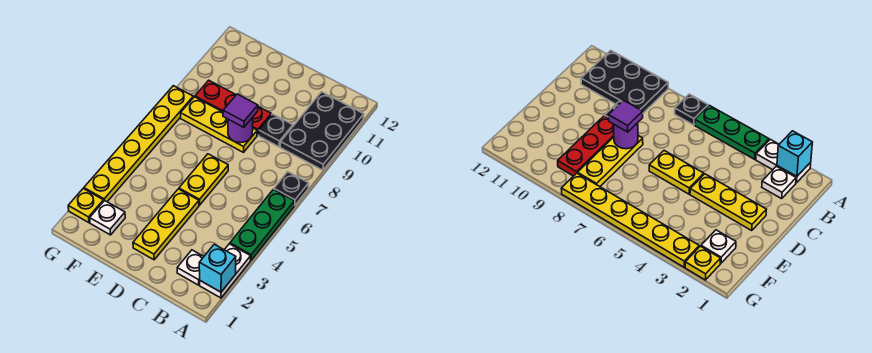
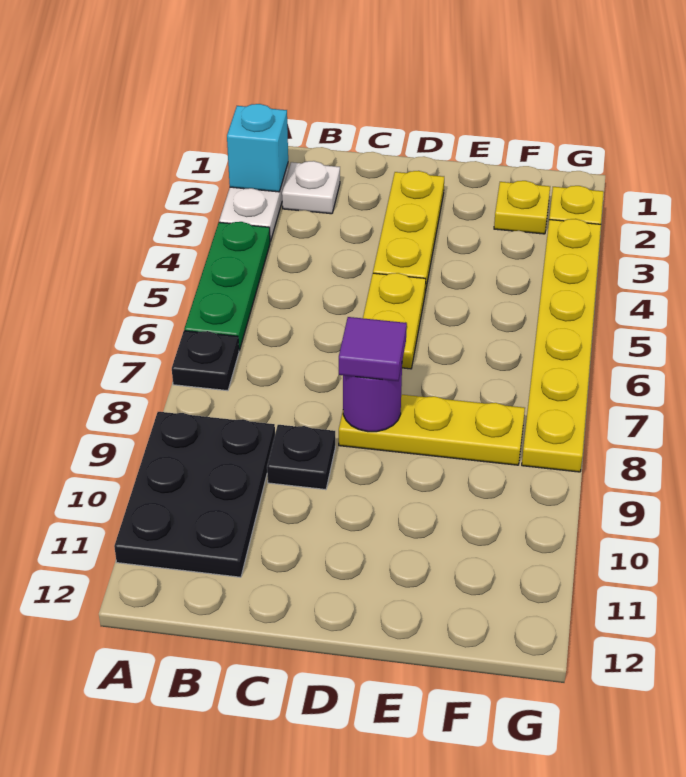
red 1x3 plate [195,80,271,135] -> none
white 1x1 plate [90,200,125,235] -> yellow 1x1 plate [494,181,550,234]

